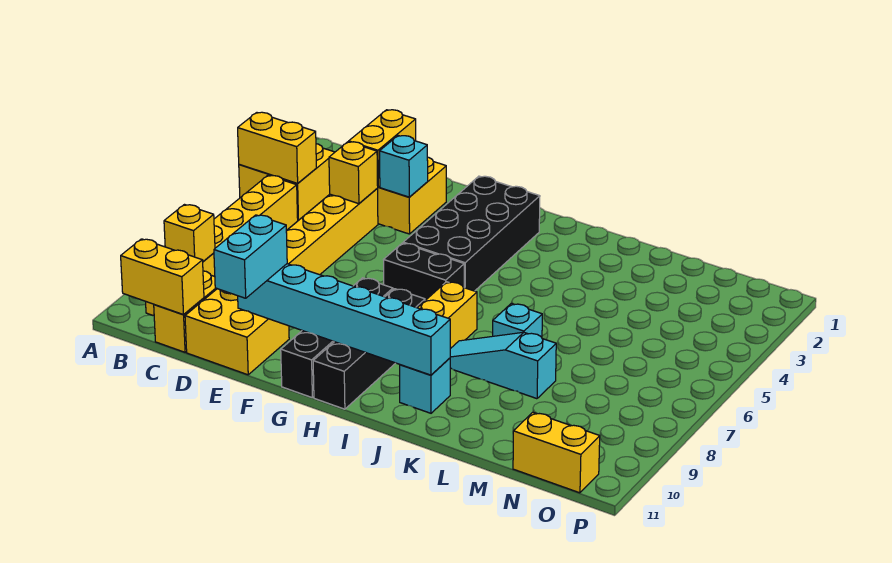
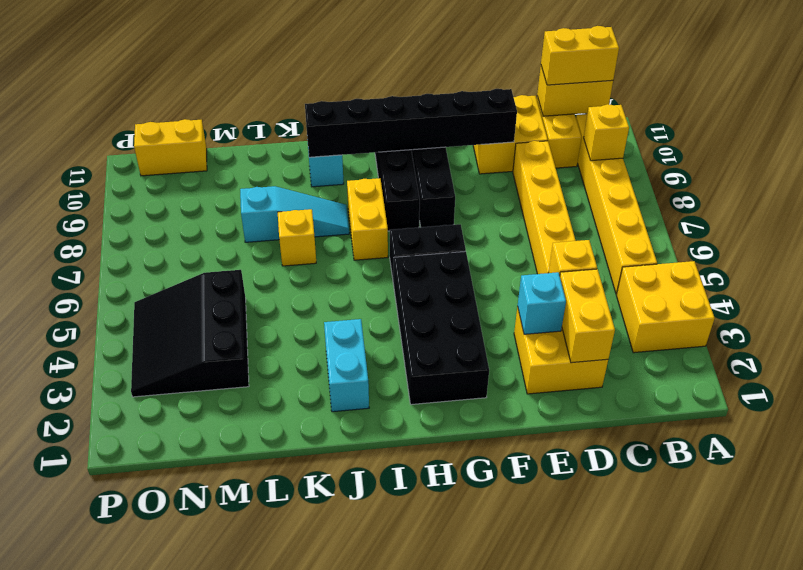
yellow 1x2 brick [238,112,316,184] -> yellow 1x2 brick moved to [541,26,619,85]
cyan 1x6 brick [238,264,450,375] -> black 1x6 brick [305,89,517,157]
cyan 1x2 brick [214,215,287,298] -> cyan 1x2 brick moved to [324,319,369,412]
cyan 1x1 brick [493,303,542,337] -> yellow 1x1 brick [278,209,316,266]
none -> black 3x3 slope [131,270,249,397]

